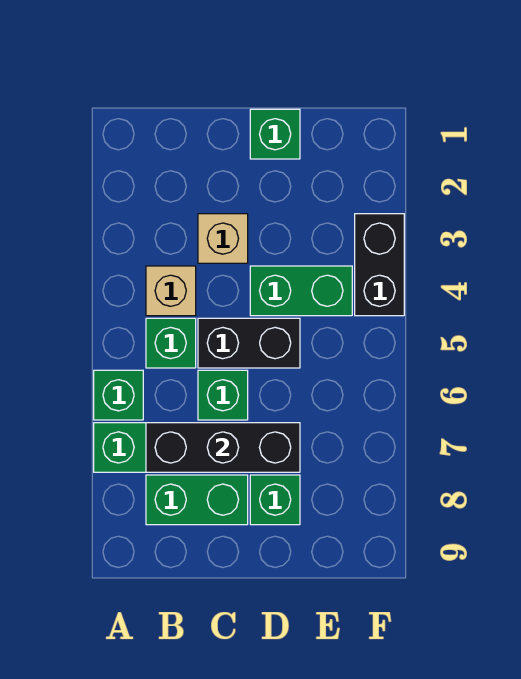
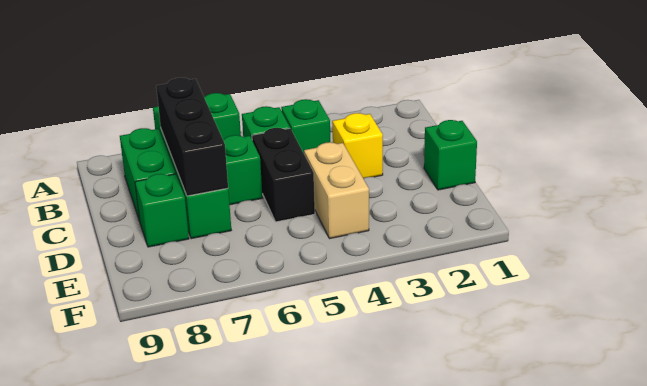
tan 1x1 brick [146,266,196,316] -> green 1x1 brick [281,99,330,153]
tan 1x1 brick [198,214,248,263] -> yellow 1x1 brick [332,113,383,178]
green 1x2 brick [250,266,352,316] -> tan 1x2 brick [304,142,369,239]
black 1x2 brick [355,214,404,316] -> none

